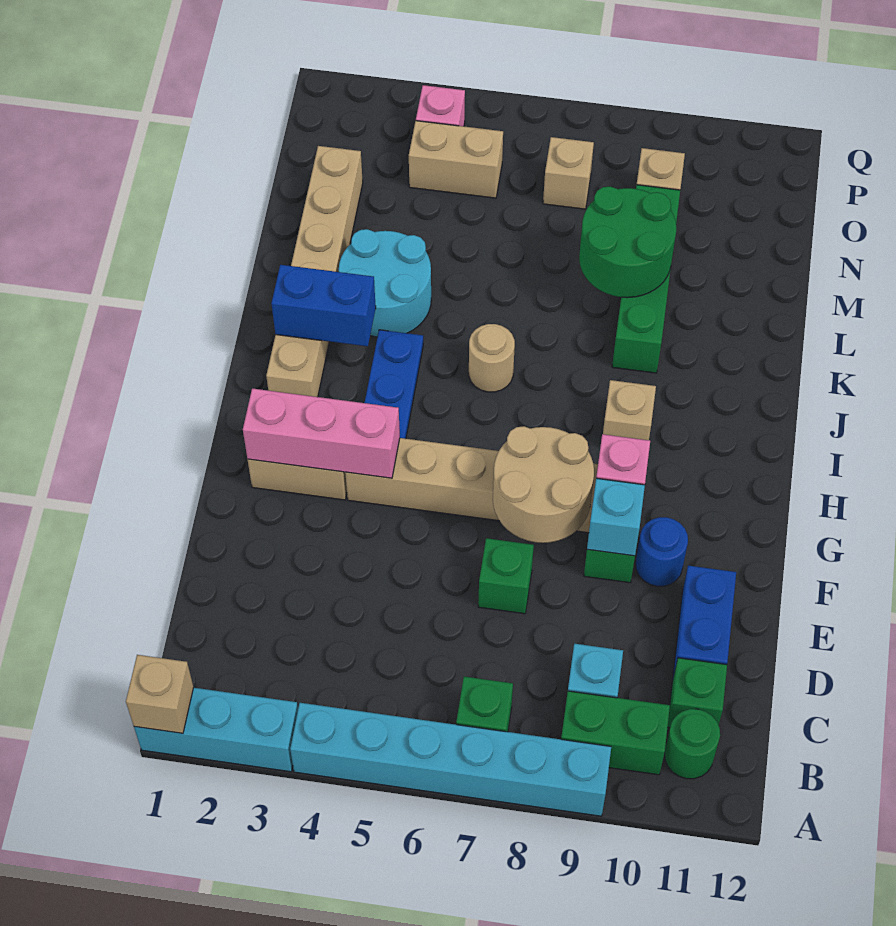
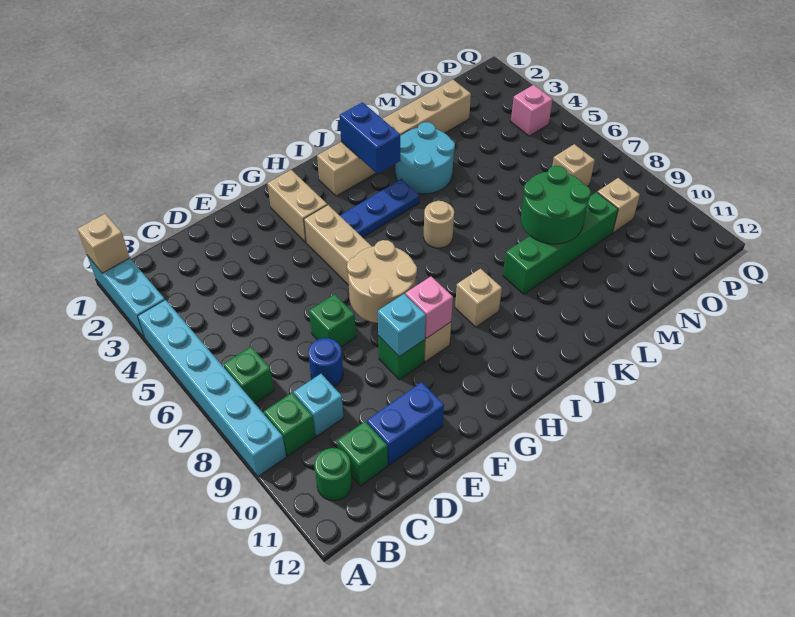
green 1x2 brick [561,691,670,775] -> green 1x1 brick [264,393,315,456]
blue 1x1 round brick [636,517,688,586] -> blue 1x1 round brick moved to [308,338,343,387]
pink 1x3 brick [243,388,400,478] -> none
tan 1x2 brick [409,121,503,198] -> none

